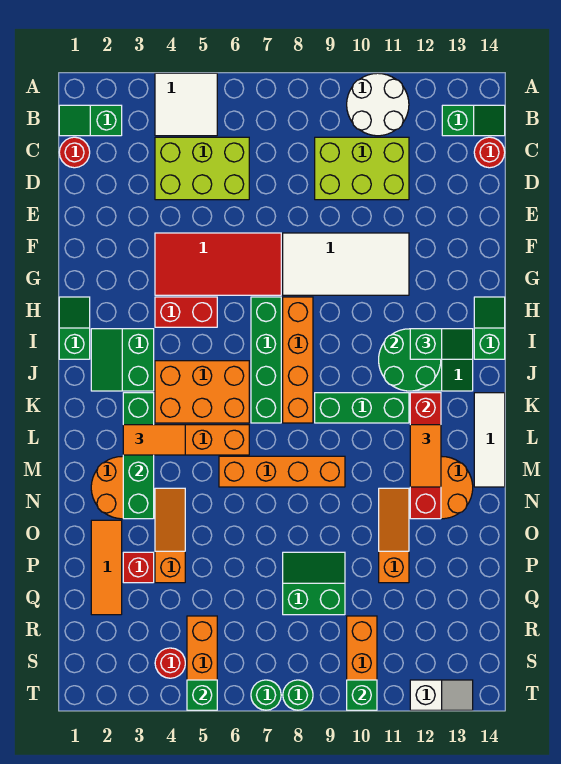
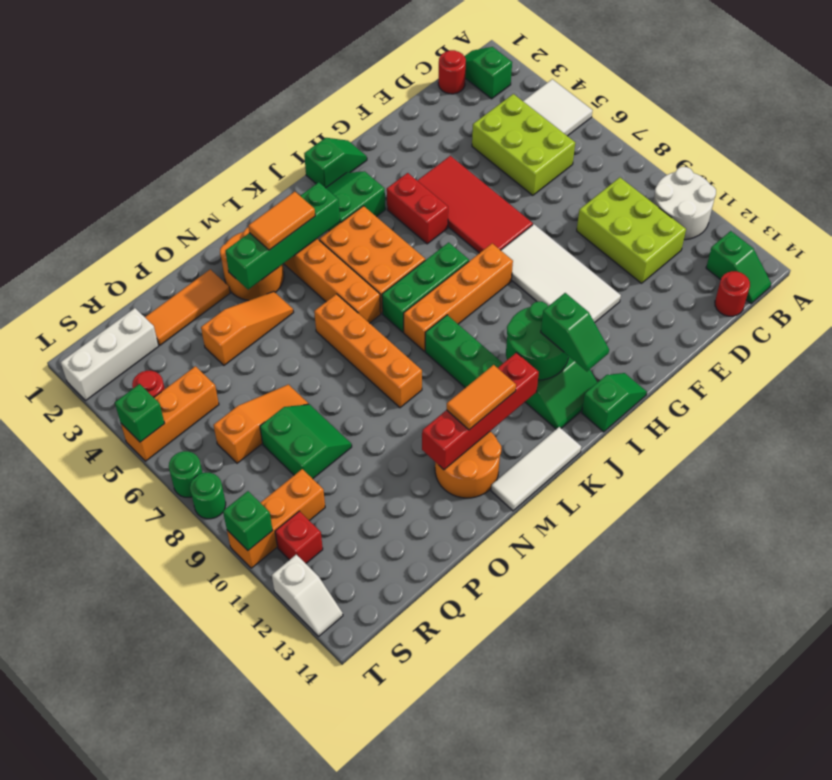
green 1x4 brick [251,297,281,423] -> green 1x3 brick [382,242,469,332]
orange 1x2 tile [123,425,185,455] -> orange 1x2 tile turned to [248,192,315,250]
orange 1x3 slope [379,488,409,583] -> orange 1x3 slope moved to [213,385,309,463]
red 1x1 brick [123,552,154,583] -> red 1x1 brick moved to [275,511,323,563]
none -> white 1x3 brick [61,308,159,400]

